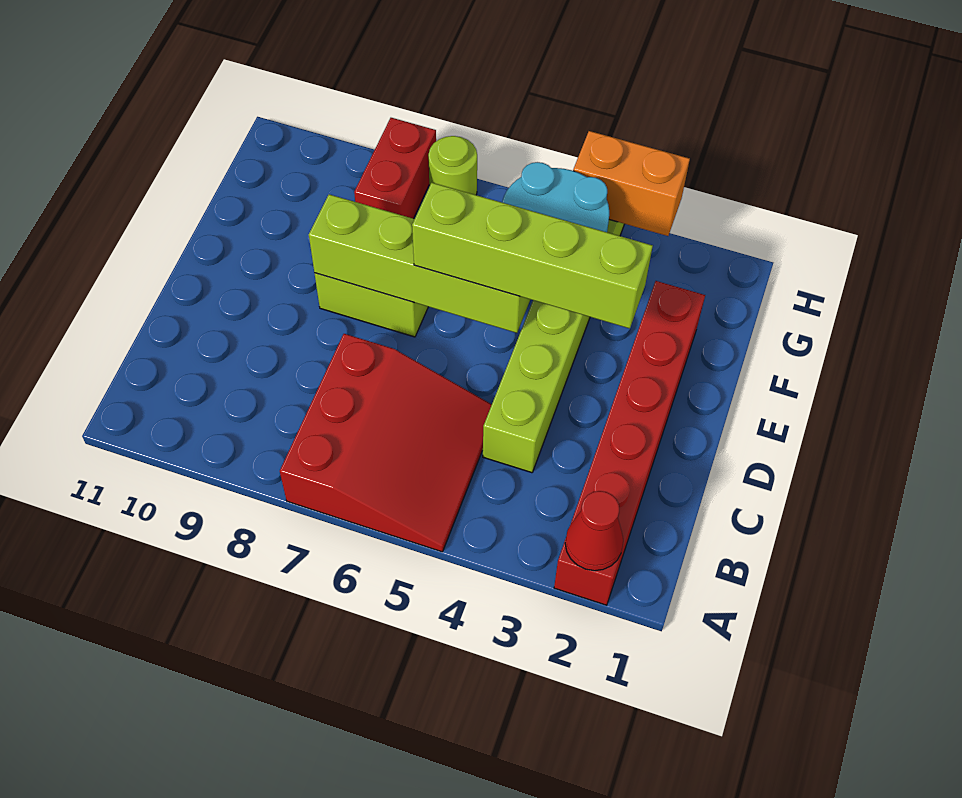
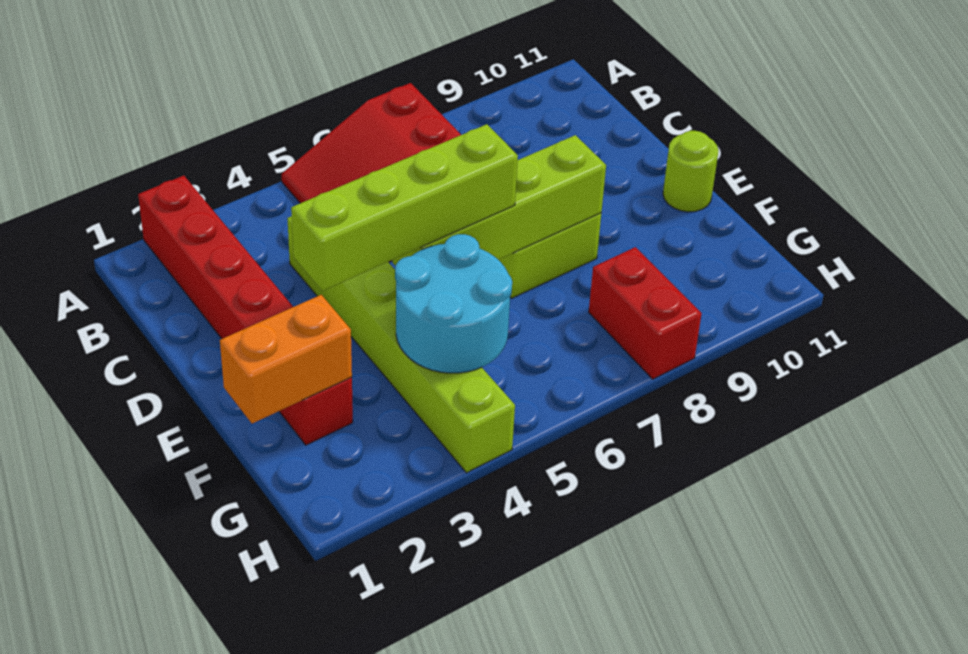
red 1x1 cone [565,491,623,571] -> none
orange 1x2 brick [573,131,690,236] -> orange 1x2 brick moved to [220,295,352,424]
lime 1x1 round brick [428,136,477,195] -> lime 1x1 round brick moved to [663,131,719,212]

